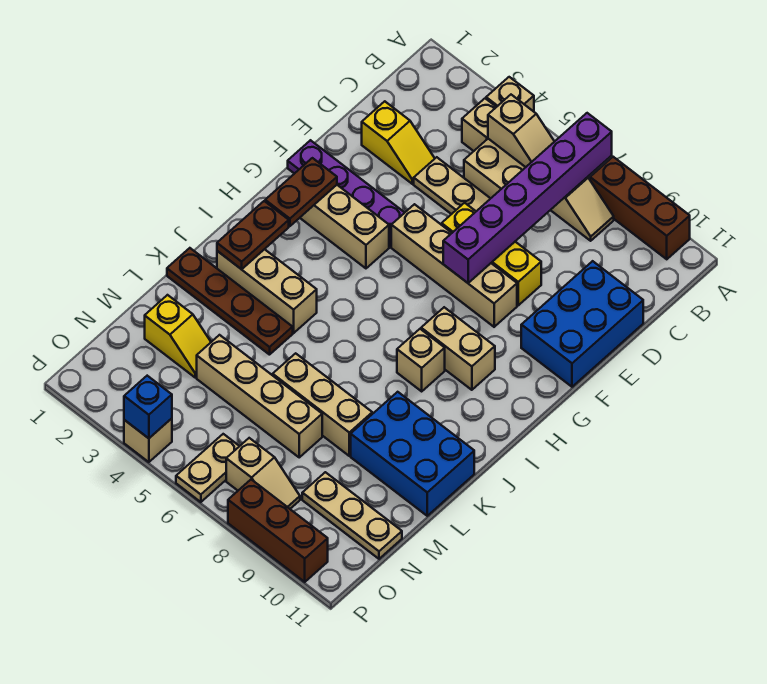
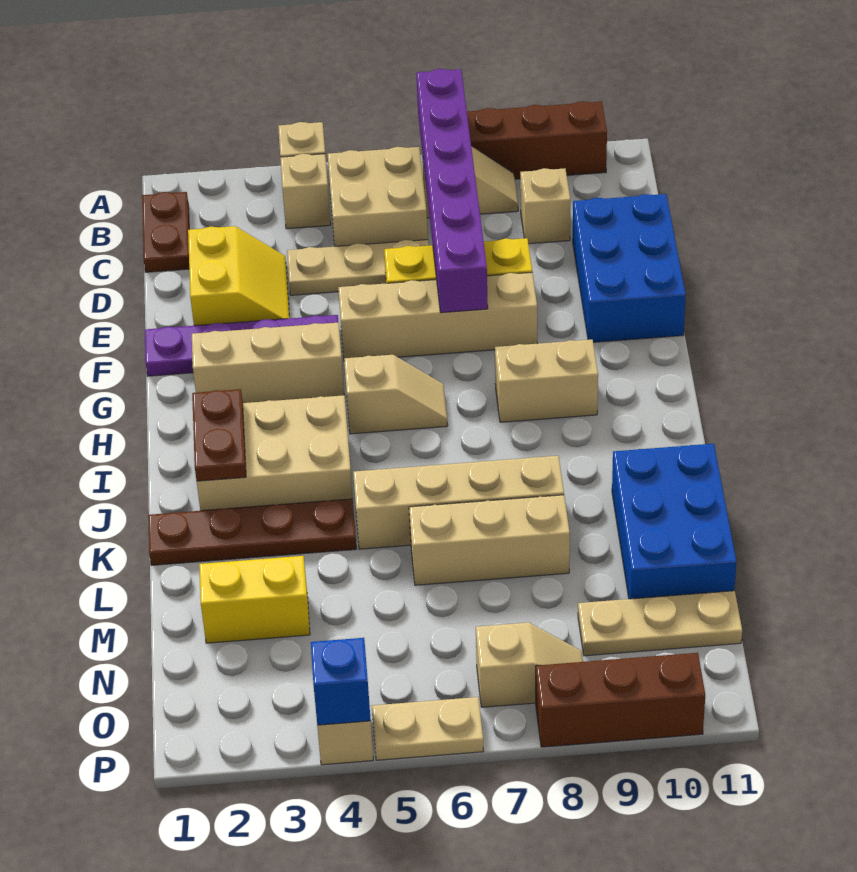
tan 1x2 slope [488,95,555,167] -> tan 1x2 slope moved to [344,355,448,434]
yellow 1x2 slope [362,101,435,184] -> yellow 2x2 slope [188,226,289,326]
brown 1x2 plate [265,158,337,226] -> brown 1x2 plate moved to [142,192,189,272]
tan 1x1 brick [397,329,445,391] -> tan 1x1 brick moved to [520,168,570,244]
tan 1x3 brick [217,249,317,333] -> tan 2x3 brick [197,395,353,511]
blue 2x3 brick [351,392,474,516] -> blue 2x3 brick turned to [612,444,736,599]
yellow 1x2 slope [145,295,211,377] -> yellow 1x2 brick [199,556,310,643]
tan 1x4 brick [197,335,322,457] -> tan 1x4 brick moved to [353,456,564,549]
tan 1x2 plate [176,434,239,502] -> tan 1x2 plate turned to [372,697,483,760]

